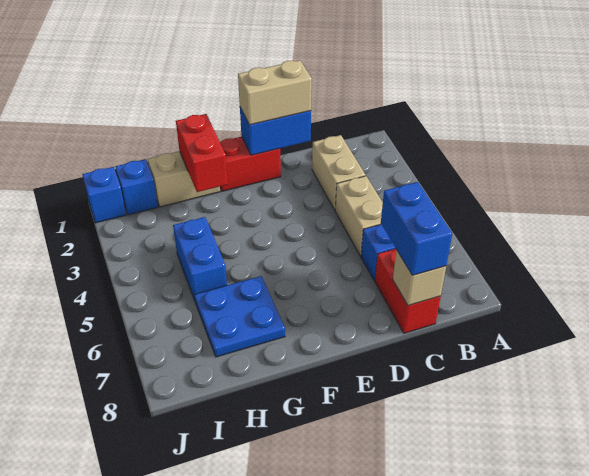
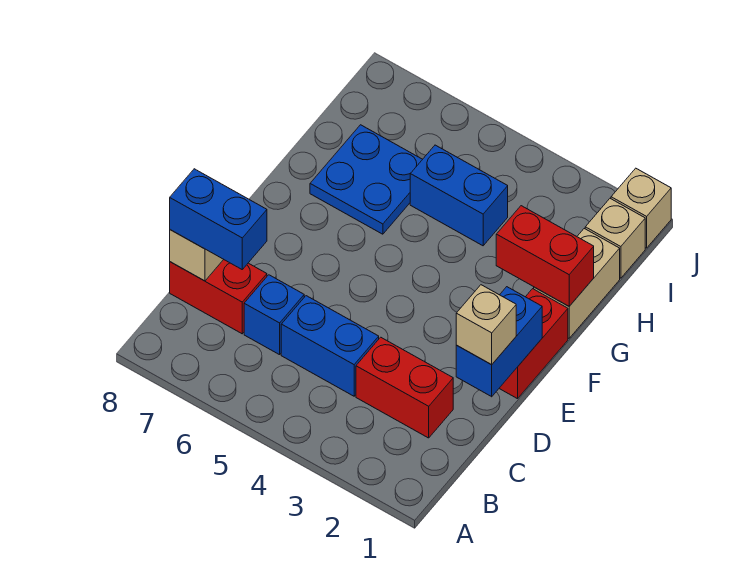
tan 1x2 brick [312,135,366,210] -> red 1x2 brick [356,337,453,438]
tan 1x2 brick [335,176,383,256] -> blue 1x2 brick [281,296,379,396]
tan 1x2 brick [238,60,312,125] -> tan 1x1 brick [456,285,516,365]
blue 1x1 brick [115,159,158,215] -> tan 1x1 brick [585,199,645,278]
blue 1x1 brick [82,167,126,223] -> tan 1x1 brick [611,168,671,248]

